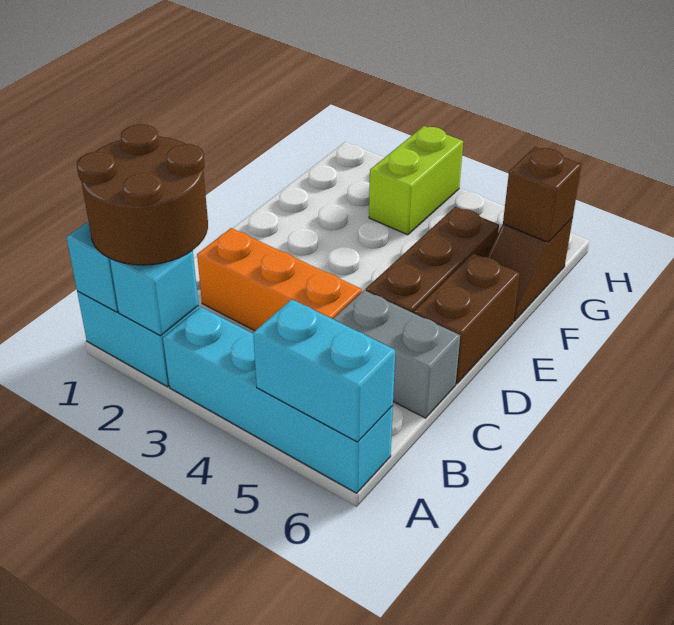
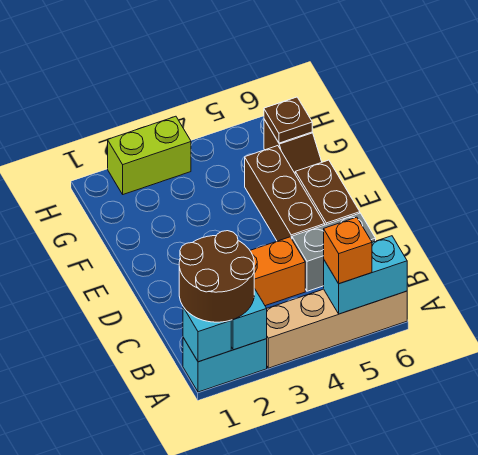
cyan 1x4 brick [163,307,393,493] -> tan 1x4 brick [267,289,407,368]
none -> orange 1x1 brick [324,217,372,284]
lime 1x2 brick [369,126,463,235] -> lime 1x2 brick turned to [108,116,191,194]
brown 1x1 brick [503,147,582,242] -> brown 1x1 plate [264,97,312,143]

